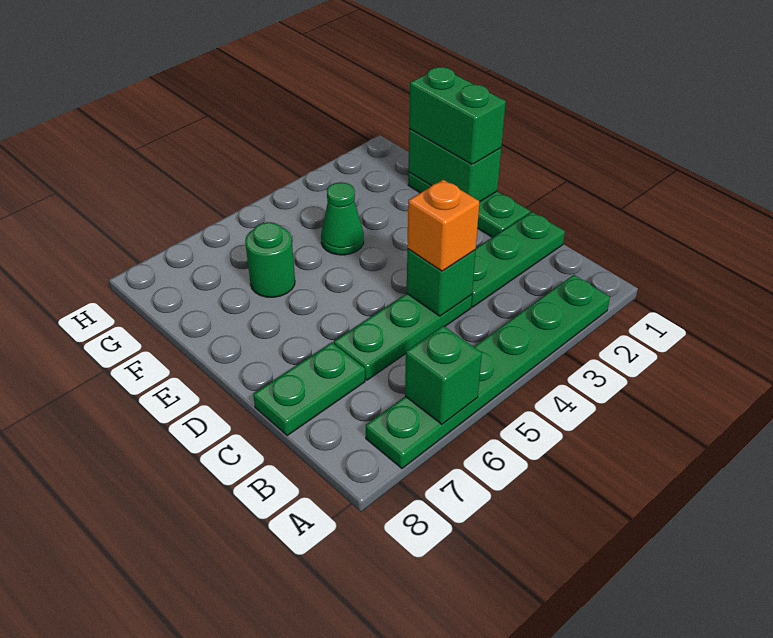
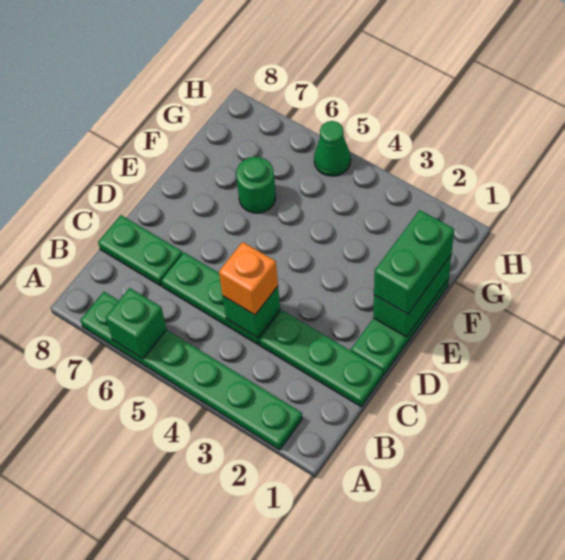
green 1x1 cone [321,182,364,255] -> green 1x1 cone moved to [314,121,351,176]

